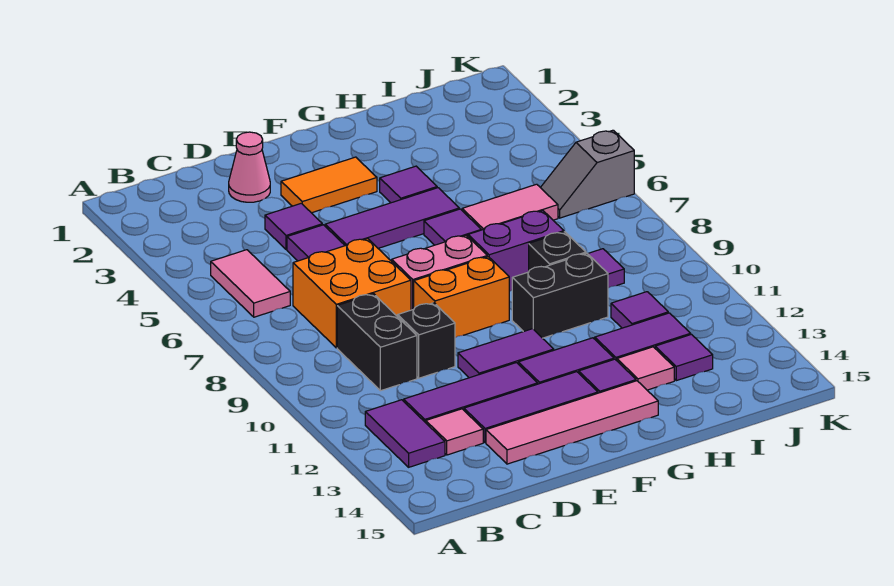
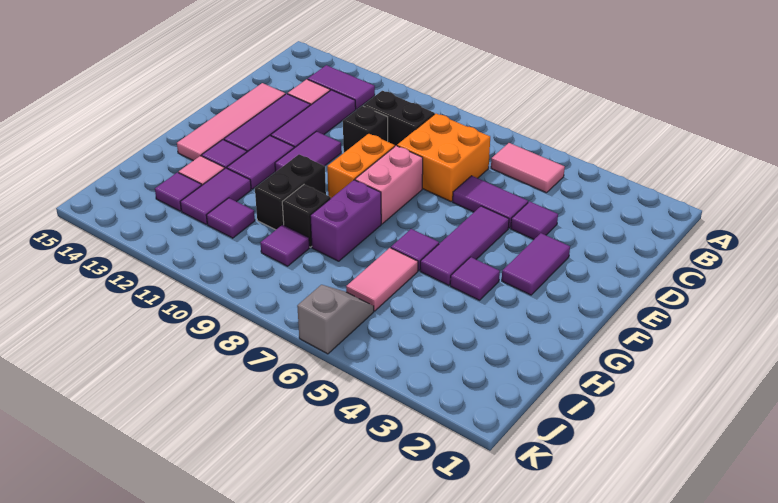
pink 1x1 cone [229,132,270,202] -> none
orange 1x2 tile [281,157,377,213] -> purple 1x2 tile [502,233,570,295]

